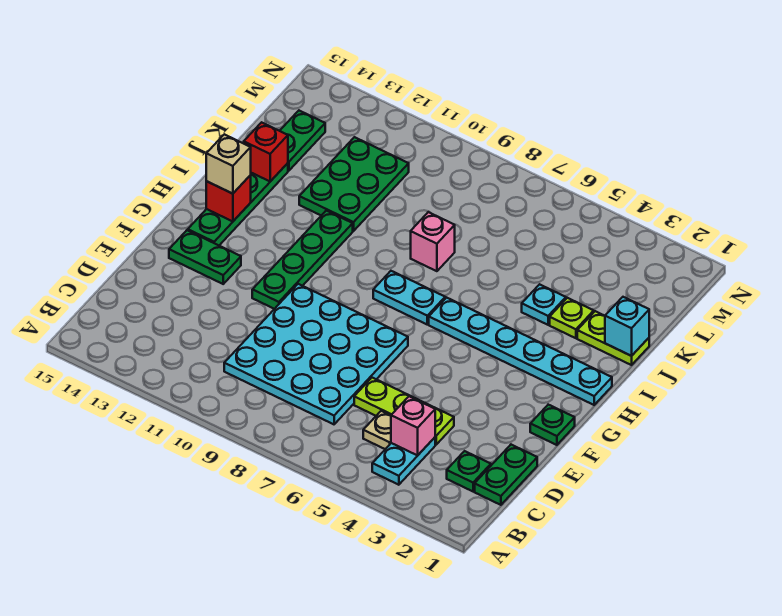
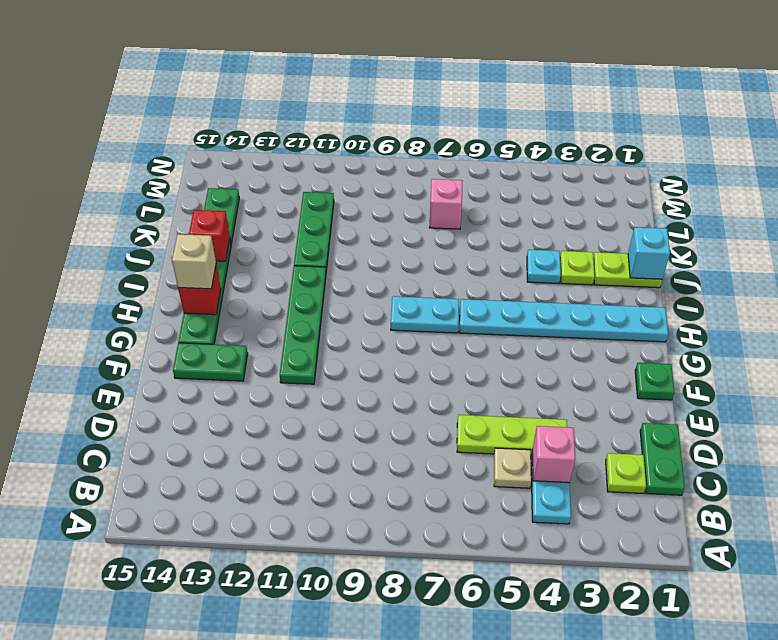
green 1x1 plate [447,451,491,491] -> lime 1x1 plate [606,453,646,494]
cyan 4x4 plate [224,284,408,424] -> none
pink 1x1 brick [411,212,455,271] -> pink 1x1 brick moved to [429,179,463,229]
green 2x3 plate [299,137,409,231] -> green 1x3 plate [294,192,334,271]

